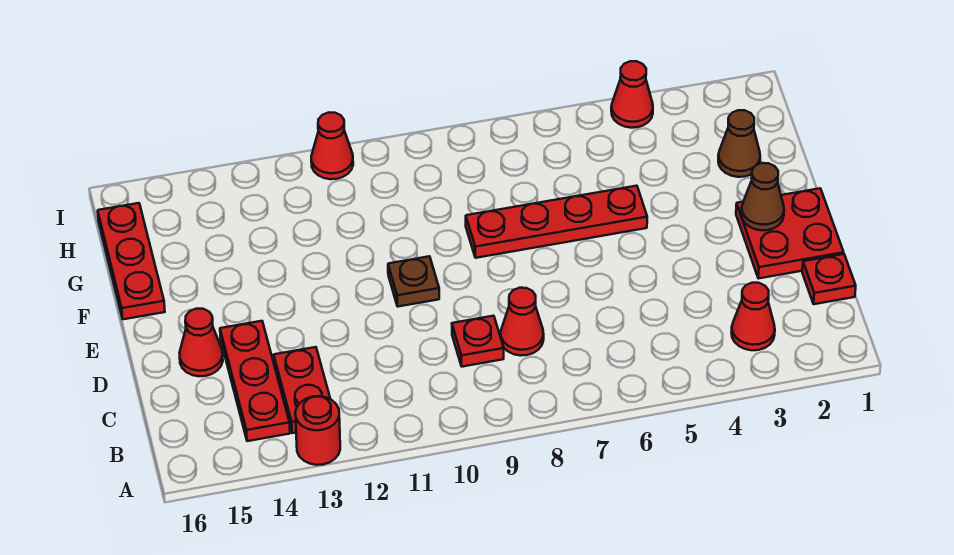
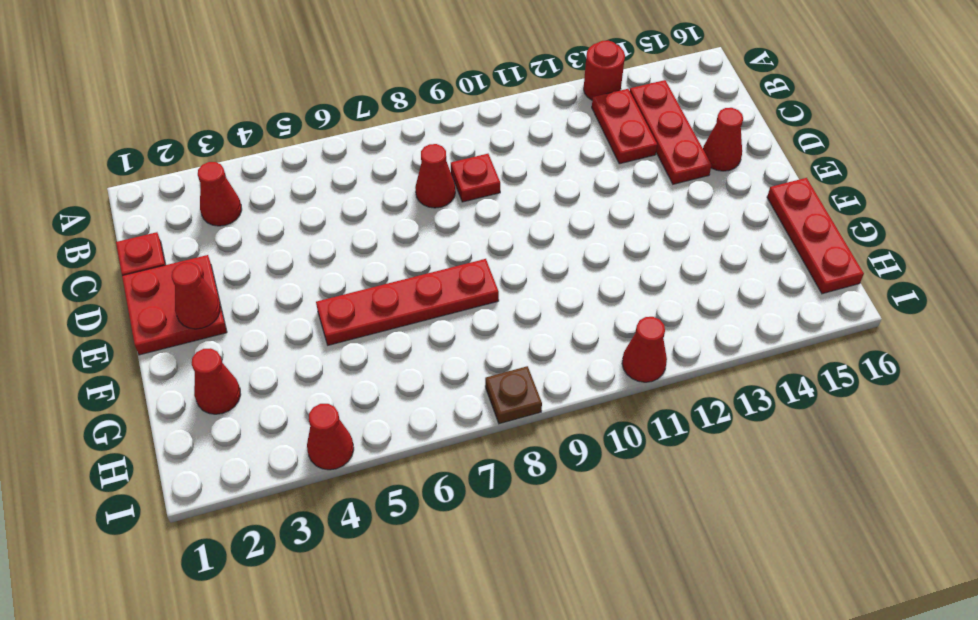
brown 1x1 cone [741,163,784,230] -> red 1x1 cone [172,263,220,329]
brown 1x1 plate [388,256,439,307] -> brown 1x1 plate moved to [485,366,542,424]
brown 1x1 cone [718,110,760,177] -> red 1x1 cone [192,348,241,414]

